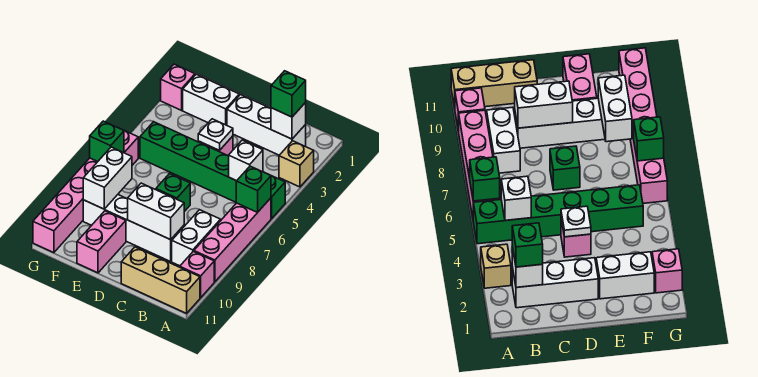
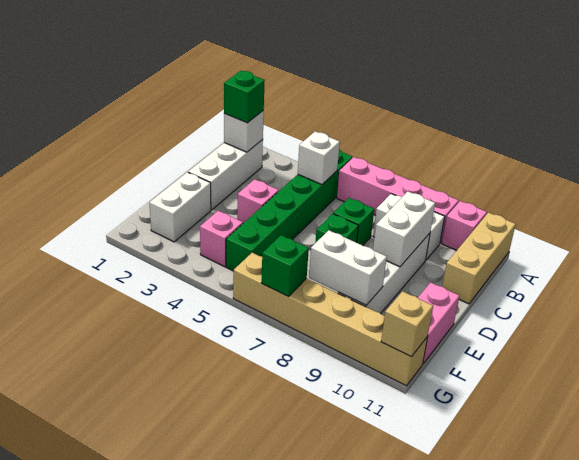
tan 1x1 brick [279,141,314,187] -> tan 1x1 brick moved to [381,291,433,357]
green 1x1 brick [236,166,271,213] -> green 1x1 brick moved to [333,198,374,245]
white 1x1 plate [198,119,233,151] -> none
pink 1x2 brick [77,211,126,273] -> pink 1x2 brick turned to [418,282,459,364]
pink 1x1 brick [161,64,195,110] -> pink 1x1 brick moved to [200,211,243,267]
pink 1x6 brick [33,131,138,253] -> tan 1x6 brick [233,253,428,386]

